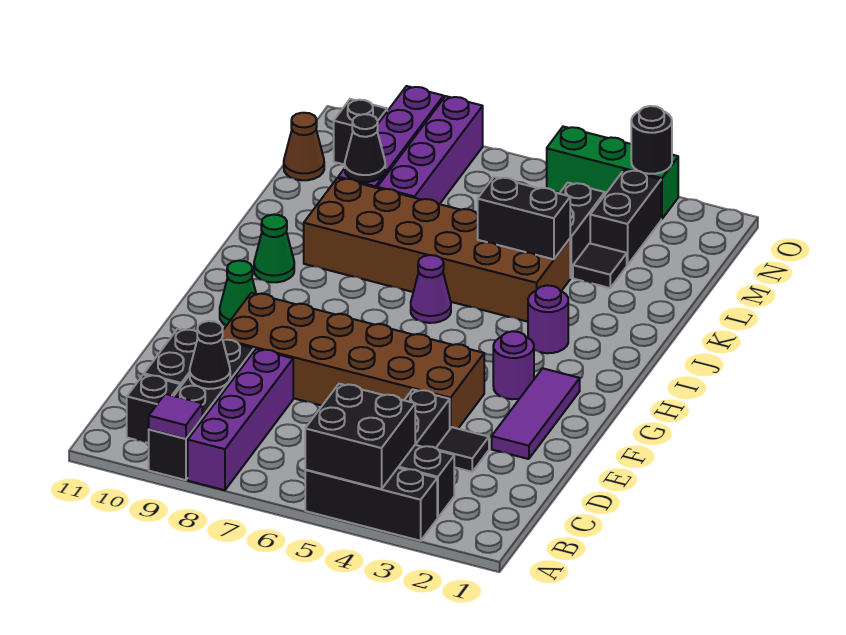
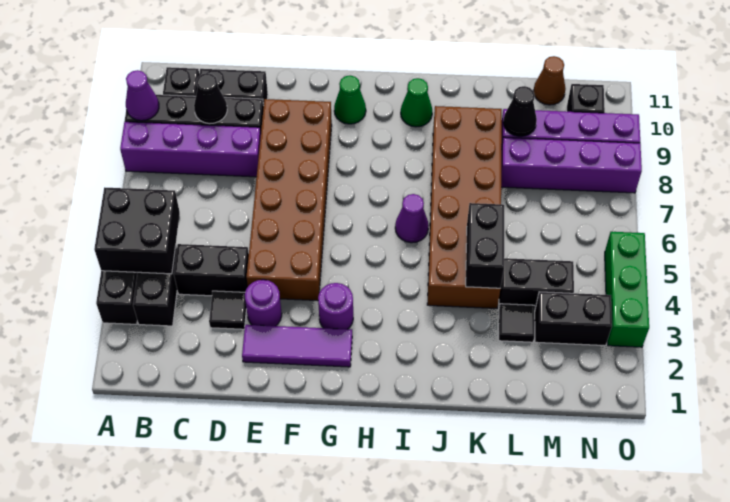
purple 1x1 tile [149,394,202,439] -> purple 1x1 cone [126,70,159,121]
purple 1x1 round brick [528,285,568,353] -> purple 1x1 round brick moved to [245,280,282,326]
black 1x1 round brick [631,106,672,174] -> none

